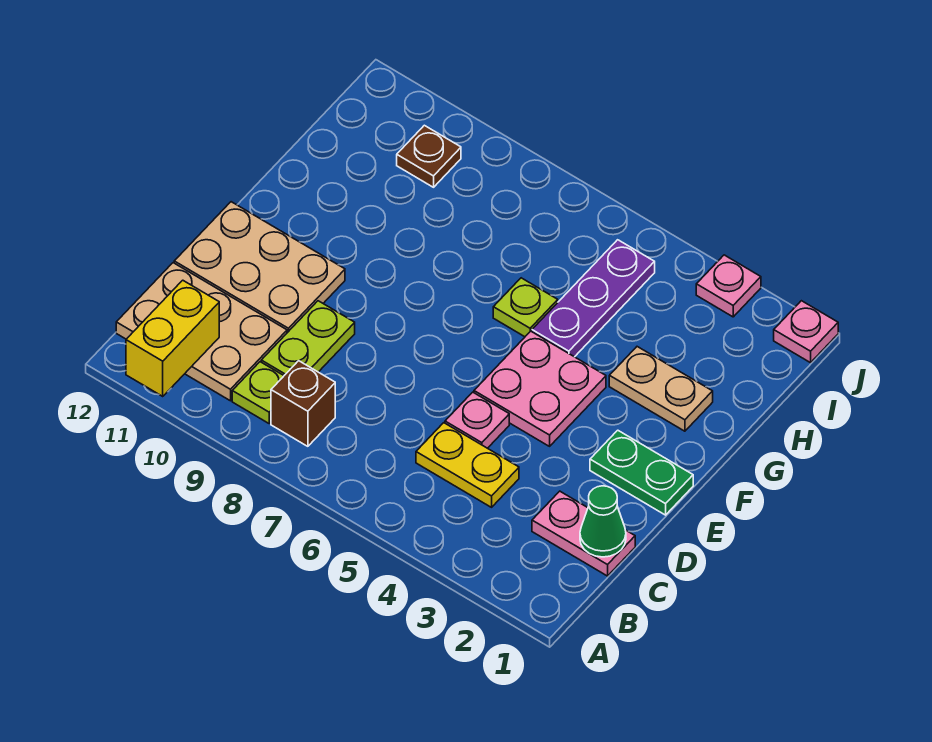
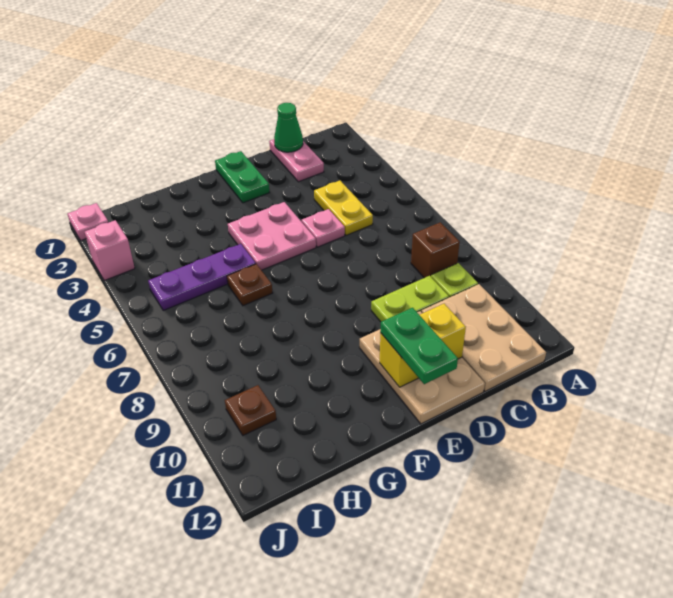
yellow 1x2 brick [126,280,219,396] -> yellow 1x2 brick moved to [380,304,466,387]
none -> green 1x2 plate [380,308,458,384]
tan 1x2 plate [609,347,713,431] -> none
lime 1x1 plate [493,278,558,337] -> brown 1x1 plate [227,264,273,306]
pink 1x1 plate [696,255,761,317] -> pink 1x1 brick [85,220,135,281]

